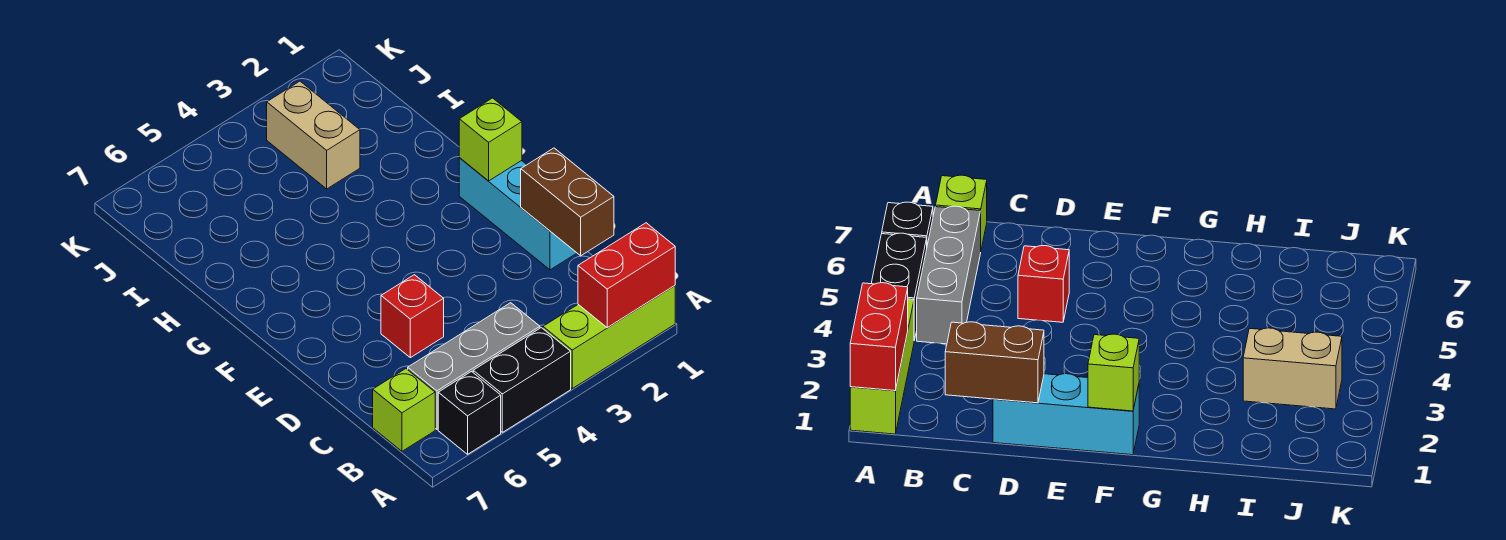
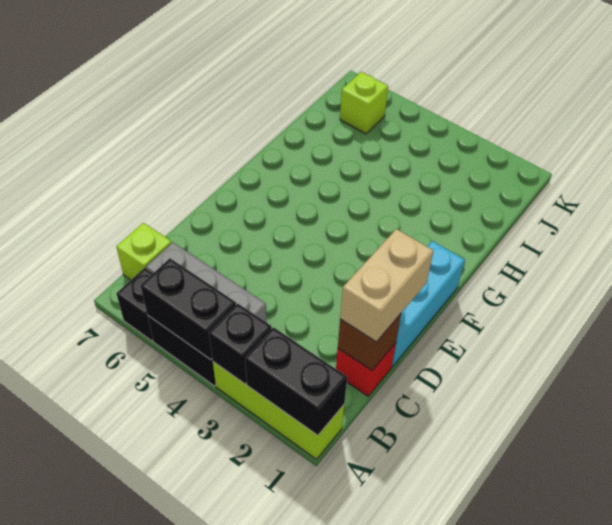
red 1x2 brick [578,223,675,327] -> black 1x2 brick [245,327,347,435]
none -> black 1x1 brick [209,304,272,384]
none -> black 1x2 brick [141,258,236,360]
brown 1x2 brick [521,148,614,256] -> brown 1x1 brick [338,314,401,370]
red 1x1 brick [381,275,444,358] -> red 1x1 brick moved to [336,343,396,396]
lime 1x1 brick [459,98,522,181] -> lime 1x1 brick moved to [340,72,388,134]
tan 1x2 brick [267,81,360,189] -> tan 1x2 brick moved to [340,229,433,342]

